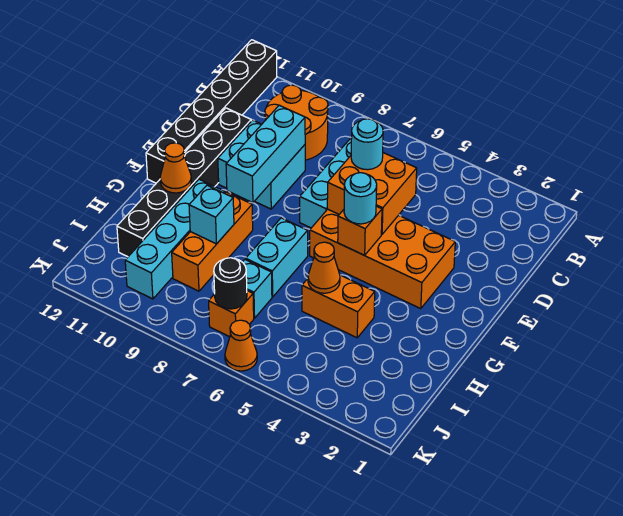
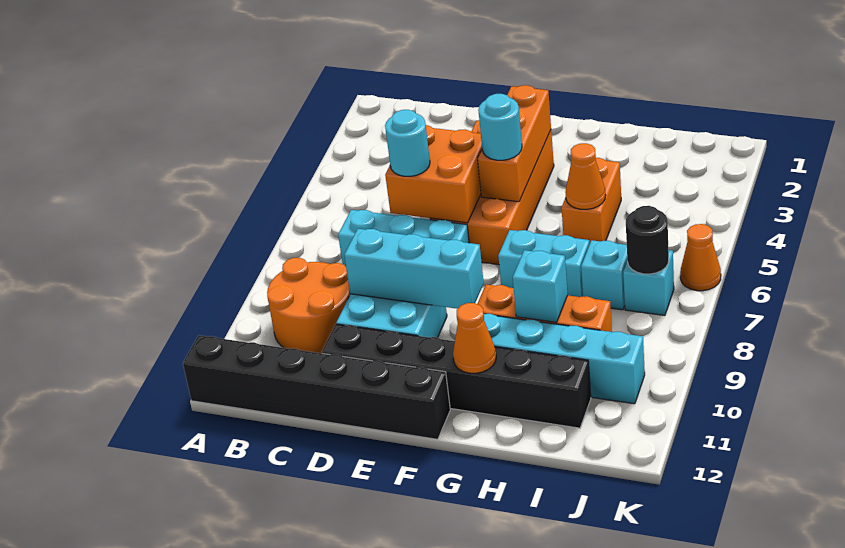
orange 1x1 brick [338,206,382,255] -> orange 1x3 brick [478,85,551,202]
orange 1x1 brick [209,291,254,337] -> cyan 1x1 brick [623,250,674,315]

